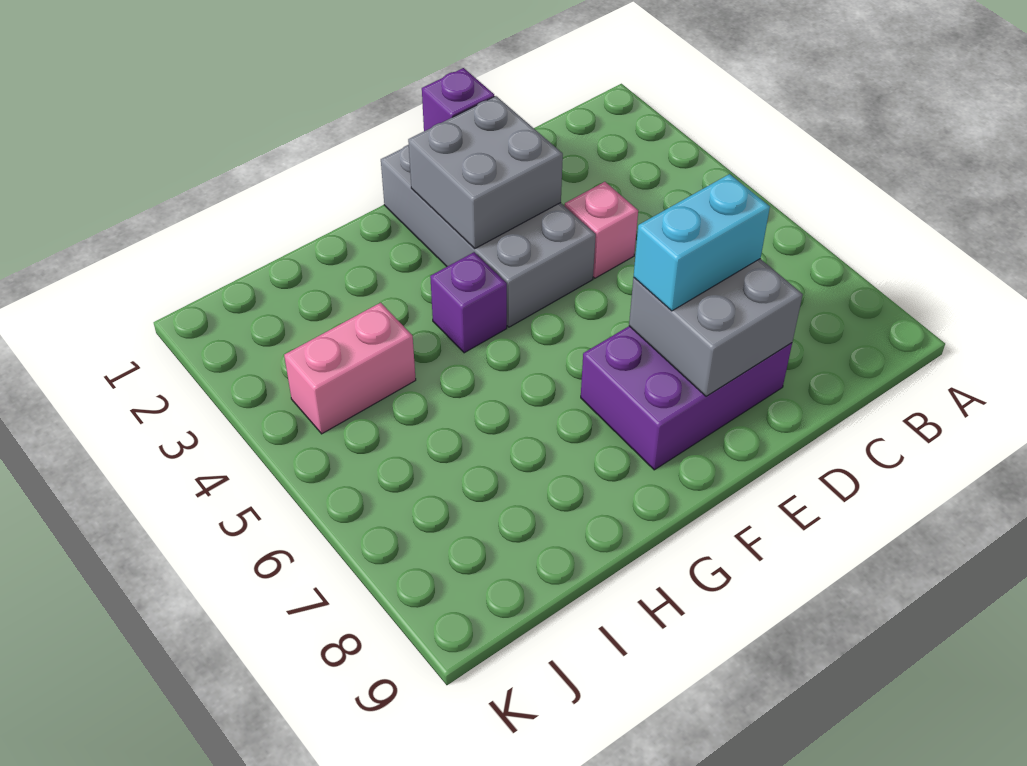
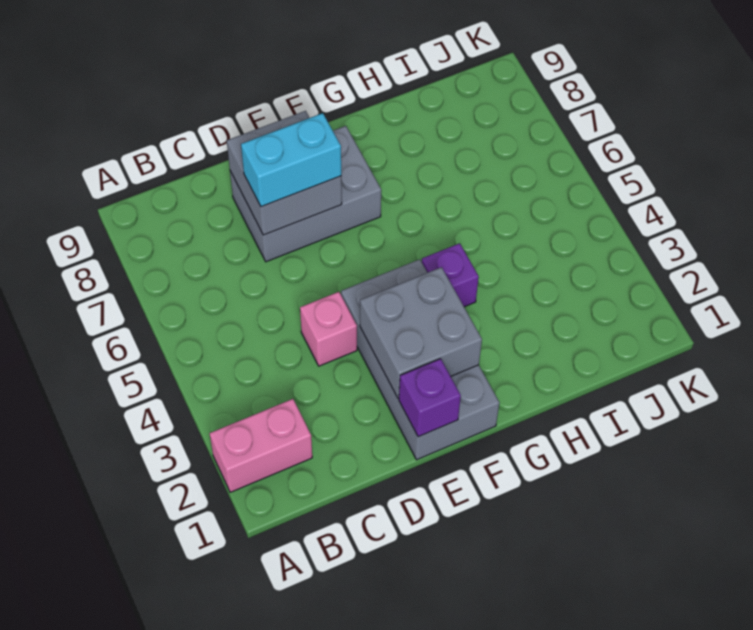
purple 2x3 brick [581,326,792,470] -> grey 2x3 brick [230,126,381,262]
pink 1x2 brick [284,303,416,434] -> pink 1x2 brick moved to [209,399,312,492]

